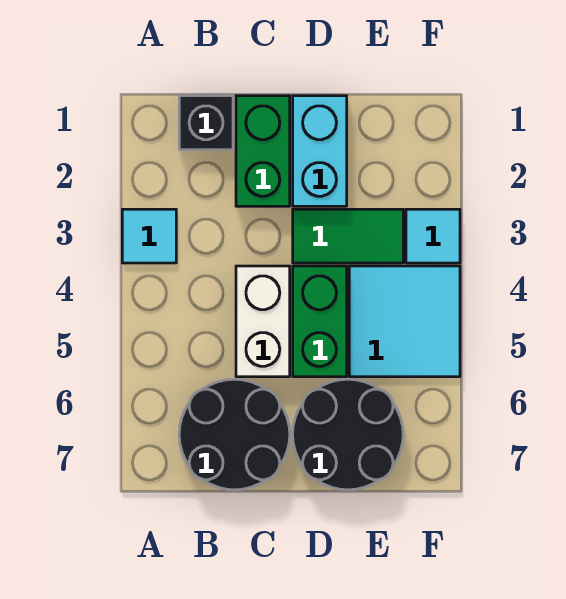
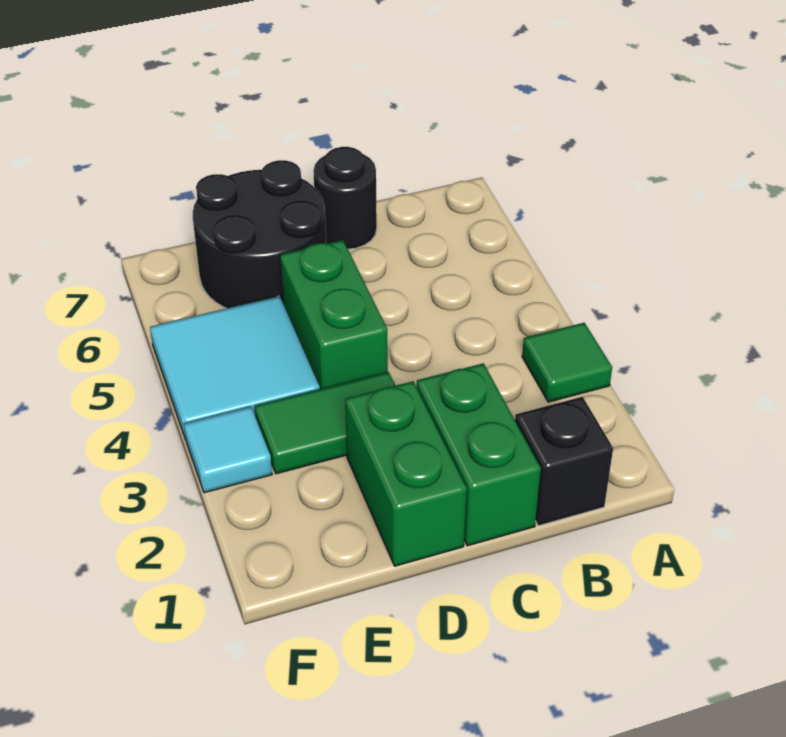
cyan 1x1 tile [122,209,176,263] -> green 1x1 tile [522,323,612,402]
black 2x2 round brick [179,379,290,490] -> black 1x1 round brick [313,147,377,249]
white 1x2 brick [236,266,290,377] -> none
cyan 1x2 brick [293,96,347,206] -> green 1x2 brick [345,381,467,566]

